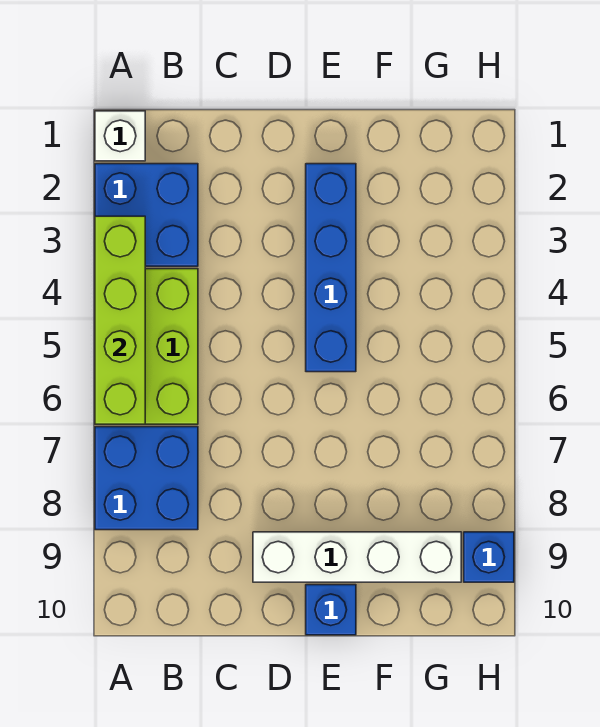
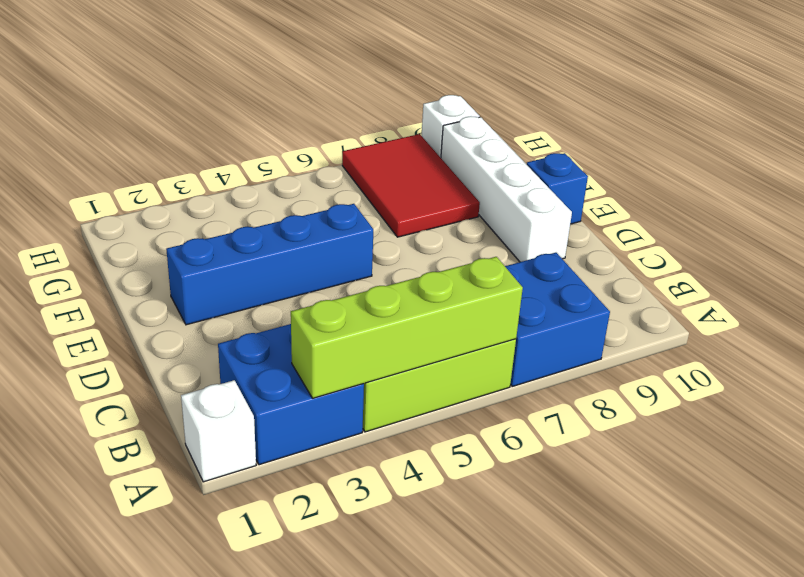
none -> red 2x3 tile [342,134,480,237]
blue 1x1 brick [464,532,514,582] -> white 1x1 brick [422,95,480,158]

